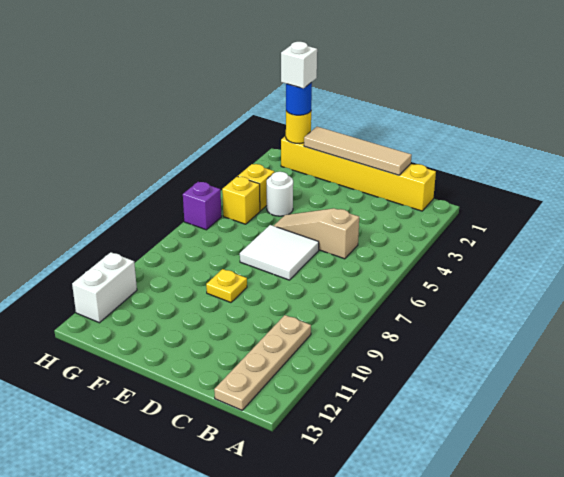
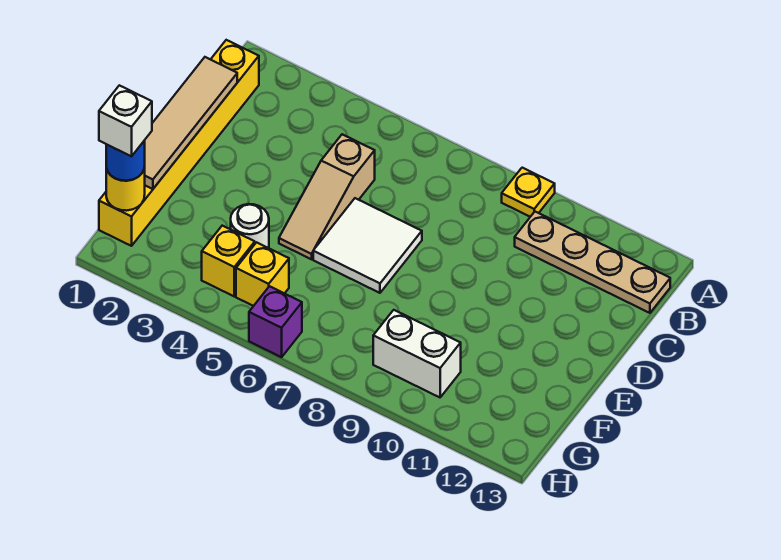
yellow 1x1 plate [206,269,247,302] -> yellow 1x1 plate moved to [502,168,555,217]
white 1x2 brick [72,252,137,323] -> white 1x2 brick moved to [373,310,461,397]

